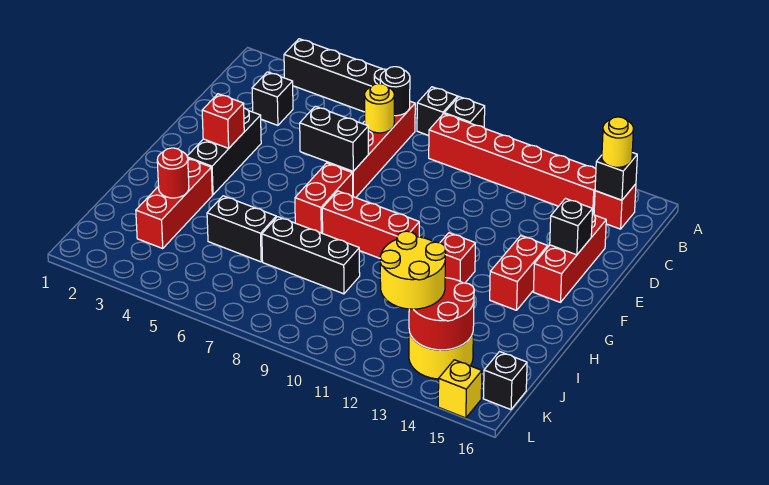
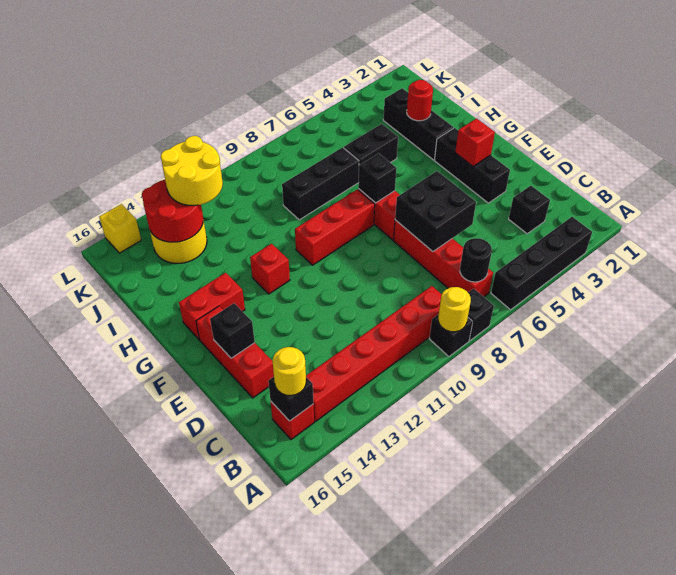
yellow 1x1 round brick [365,84,394,133] -> yellow 1x1 round brick moved to [438,287,471,332]
black 1x2 brick [300,106,368,171] -> black 2x2 brick [395,171,476,252]
red 1x2 brick [490,236,548,310] -> red 1x2 brick turned to [179,273,245,340]
red 1x3 brick [136,159,212,249] -> black 1x3 brick [383,88,454,160]
black 1x1 brick [483,352,527,410] -> black 1x1 brick moved to [358,153,397,203]

